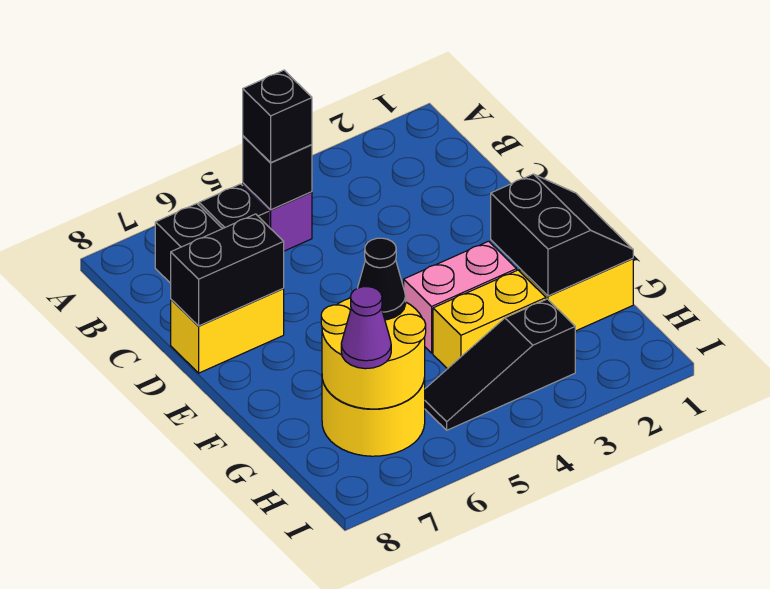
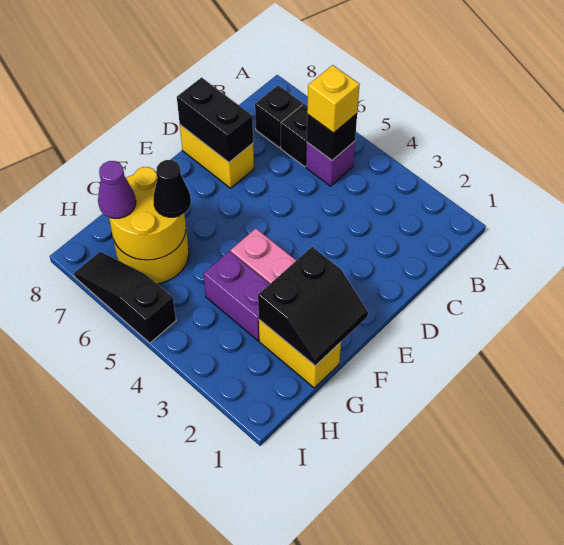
black 1x1 brick [243,70,312,162] -> yellow 1x1 brick [307,65,360,133]
yellow 1x2 brick [433,270,546,369] -> purple 1x2 brick [204,251,269,341]
black 1x3 slope [425,299,575,430] -> black 1x3 slope moved to [74,252,176,343]

